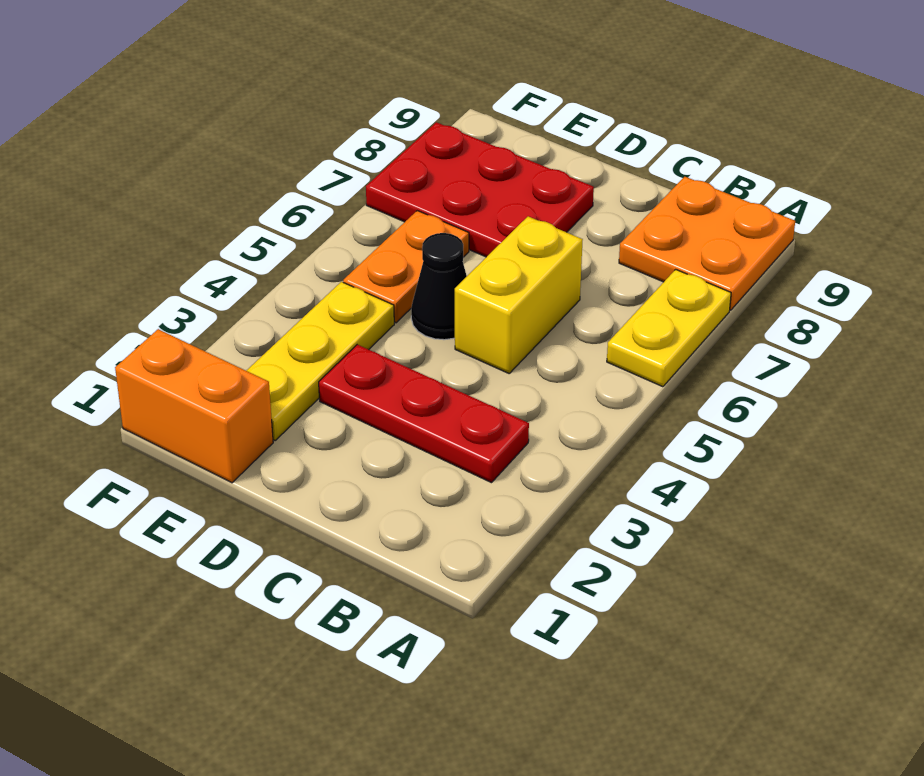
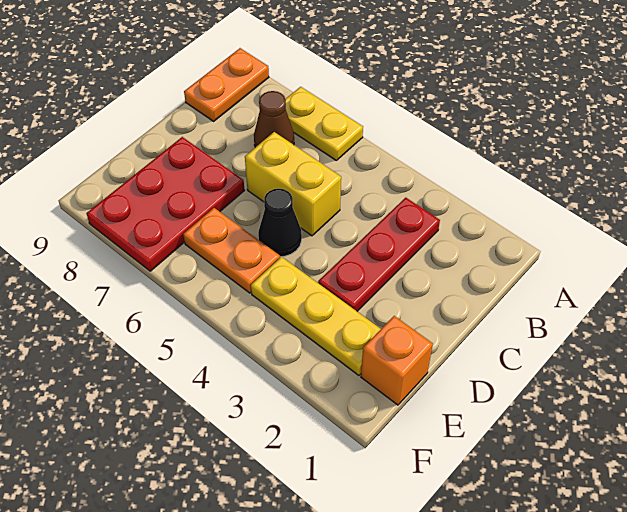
orange 2x2 plate [619,177,795,310] -> orange 1x2 plate [184,48,269,121]
none -> brown 1x1 cone [254,91,294,147]
orange 1x2 brick [115,329,273,483] -> orange 1x1 brick [361,316,433,405]

